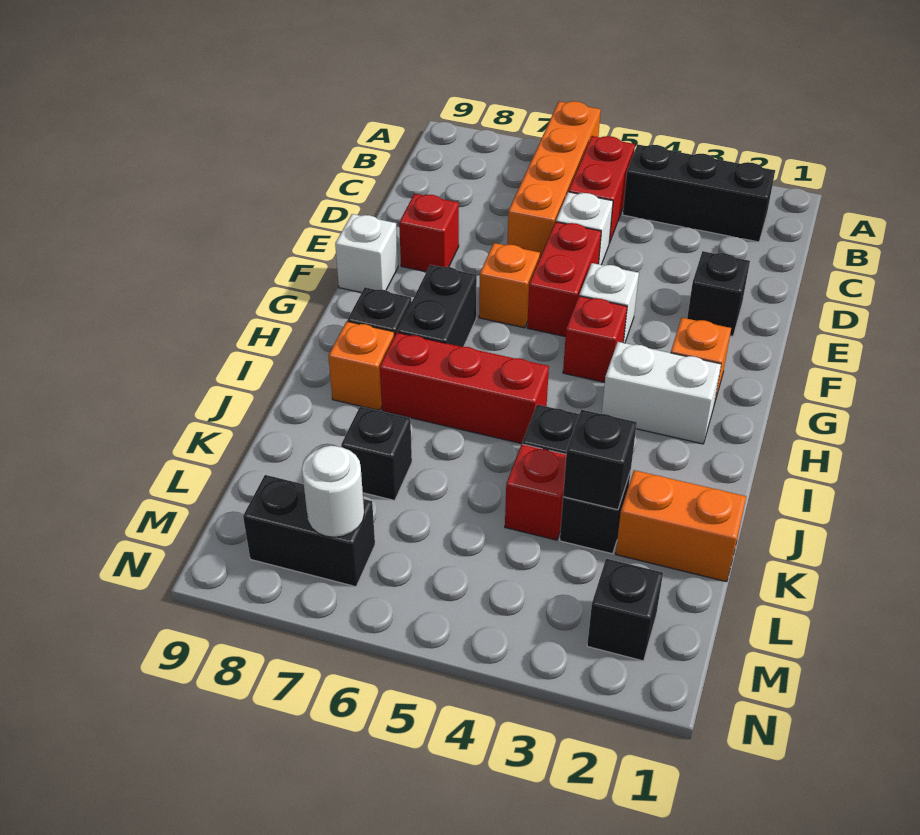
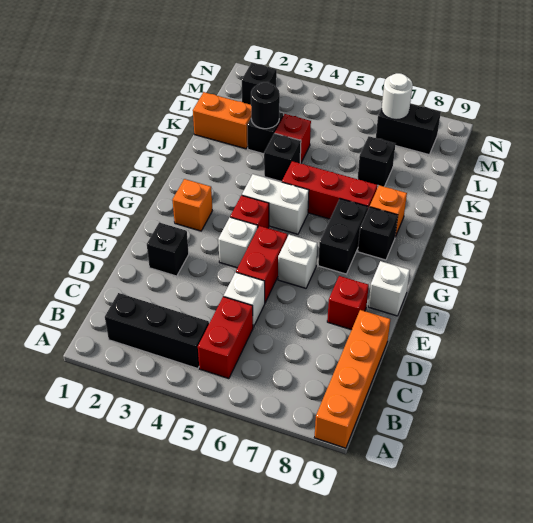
orange 1x4 brick [507,101,601,257] -> orange 1x4 brick moved to [314,310,390,448]
orange 1x1 brick [479,243,540,328] -> white 1x1 brick [278,235,317,288]
white 1x2 brick [602,342,721,444] -> white 1x2 brick moved to [242,174,309,234]
black 1x1 brick [563,410,637,510] -> black 1x1 round brick [251,82,280,129]

